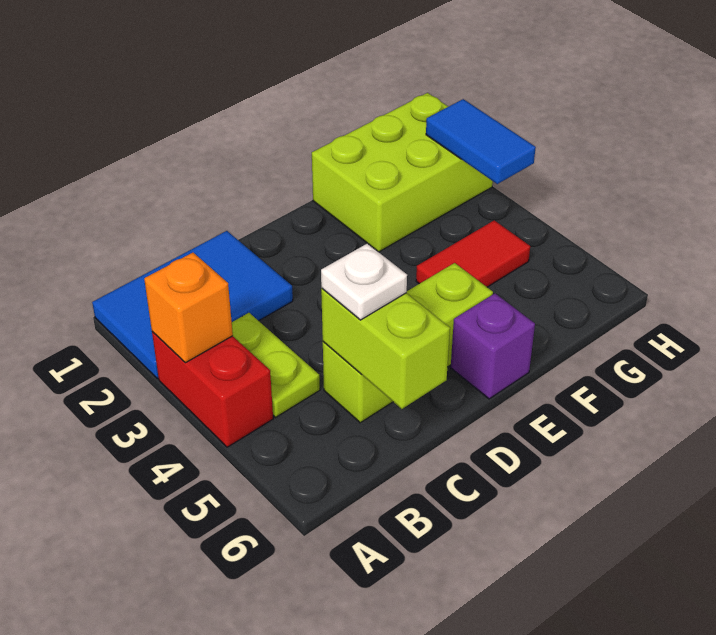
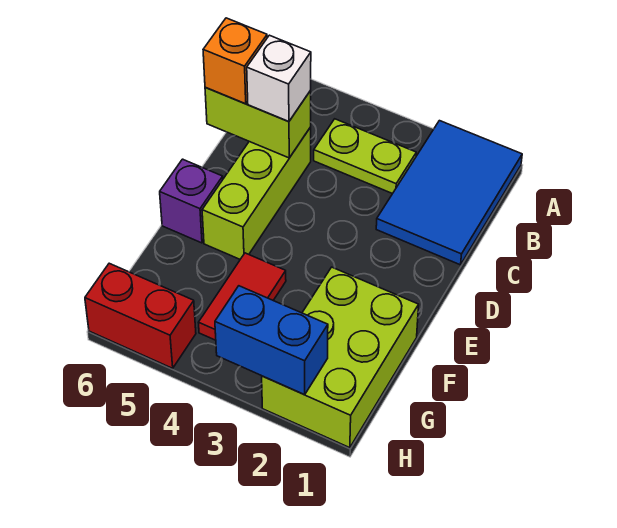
red 1x2 brick [152,332,273,447] -> red 1x2 brick moved to [85,263,196,368]
orange 1x1 brick [144,253,233,363] -> orange 1x1 brick moved to [203,18,267,104]
white 1x1 plate [321,243,407,320] -> white 1x1 brick [247,35,311,122]
blue 1x2 tile [426,99,536,184] -> blue 1x2 brick [215,286,328,395]

